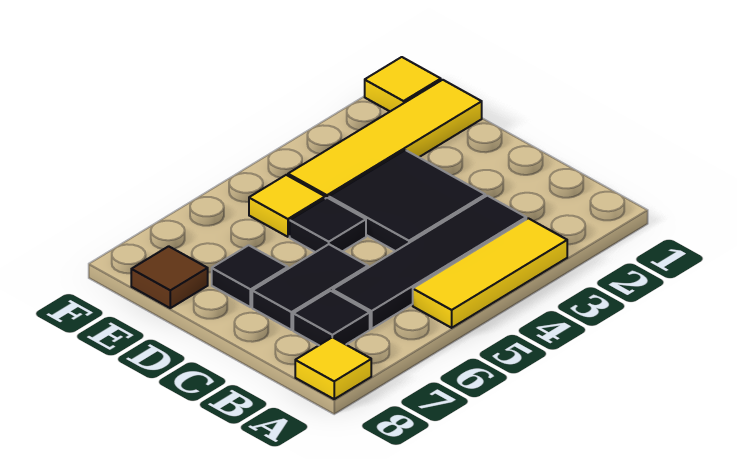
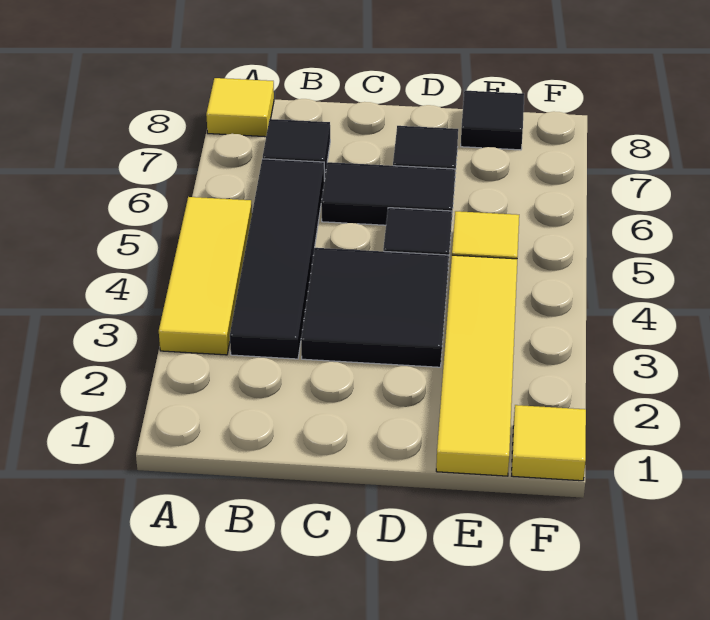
black 1x2 tile [252,244,368,330] -> black 1x2 tile turned to [321,162,455,225]
brown 1x1 tile [131,246,208,308] -> black 1x1 tile [461,91,524,150]

